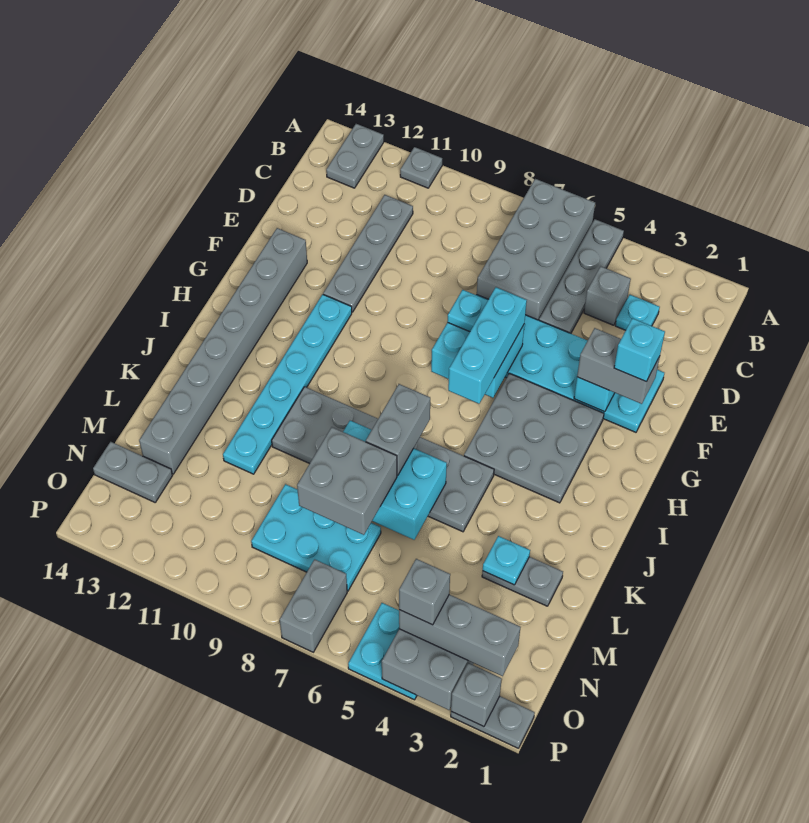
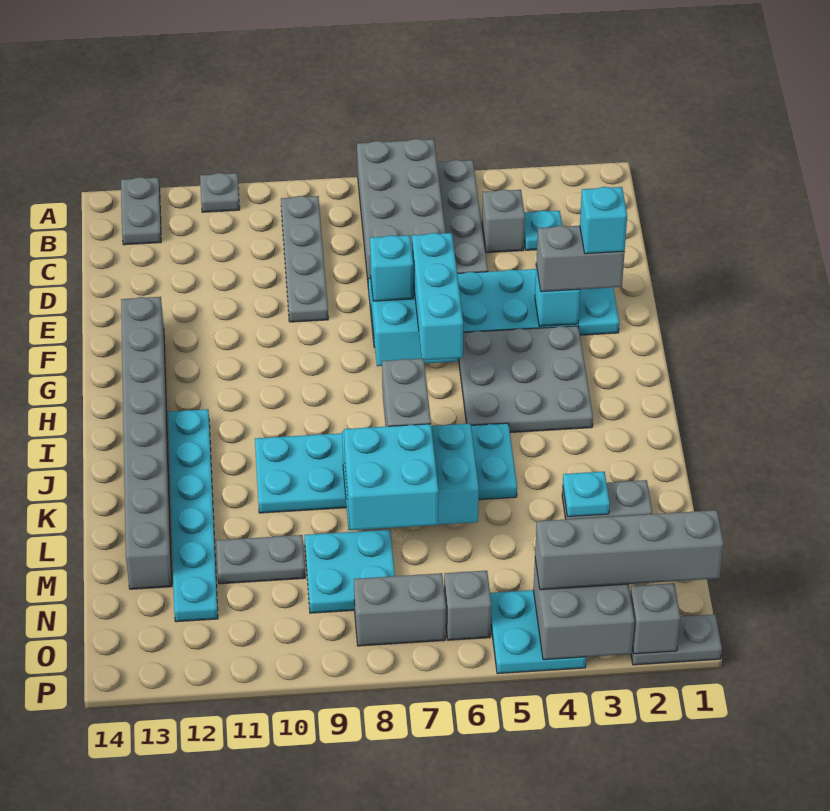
grey 1x4 plate [323,195,413,312] -> grey 1x4 plate moved to [281,196,328,322]
cyan 1x1 plate [447,290,488,332] -> cyan 1x1 brick [370,235,413,301]
cyan 1x6 plate [223,294,352,474] -> cyan 1x6 plate moved to [168,409,218,622]
grey 2x6 plate [272,387,494,532] -> cyan 2x6 plate [255,423,517,513]
grey 2x2 brick [297,427,397,535] -> cyan 2x2 brick [344,424,439,530]
cyan 2x3 plate [251,484,381,591] -> cyan 2x2 plate [305,530,395,613]
grey 1x2 plate [93,442,173,502] -> grey 1x2 plate moved to [216,535,305,584]
grey 1x3 brick [399,594,520,676] -> grey 1x4 brick [535,510,724,590]
grey 1x1 brick [399,559,450,625] -> grey 1x1 brick moved to [444,571,491,640]
grey 1x2 brick [280,559,347,652] -> grey 1x2 brick turned to [354,573,446,646]

